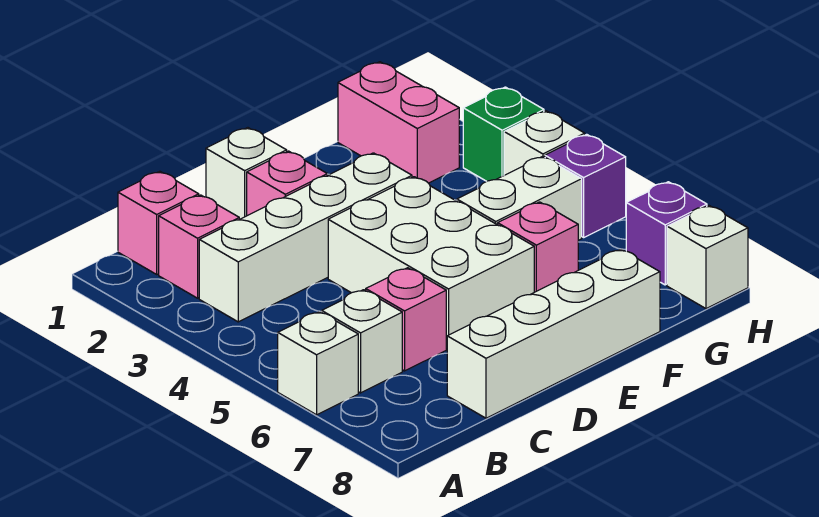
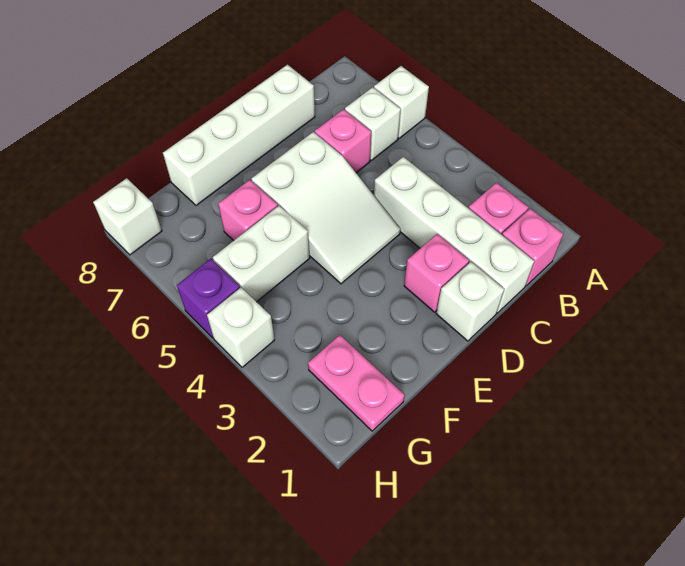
white 1x4 brick [199,153,412,322] -> white 1x4 brick turned to [374,157,534,313]
white 2x3 brick [328,177,534,348] -> white 2x3 slope [252,132,401,284]
pink 1x2 brick [338,62,459,183] -> pink 1x2 plate [308,335,405,431]
green 1x1 brick [463,87,544,181] -> none
purple 1x1 brick [626,182,707,285] -> none

